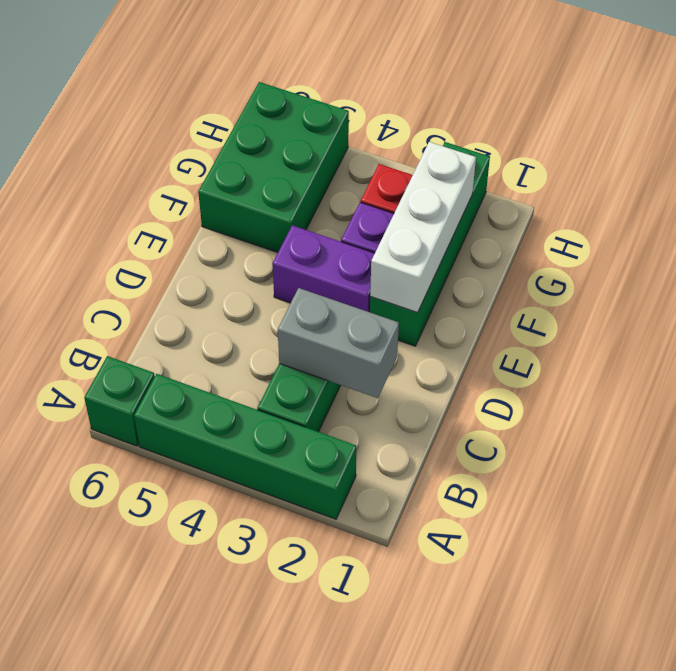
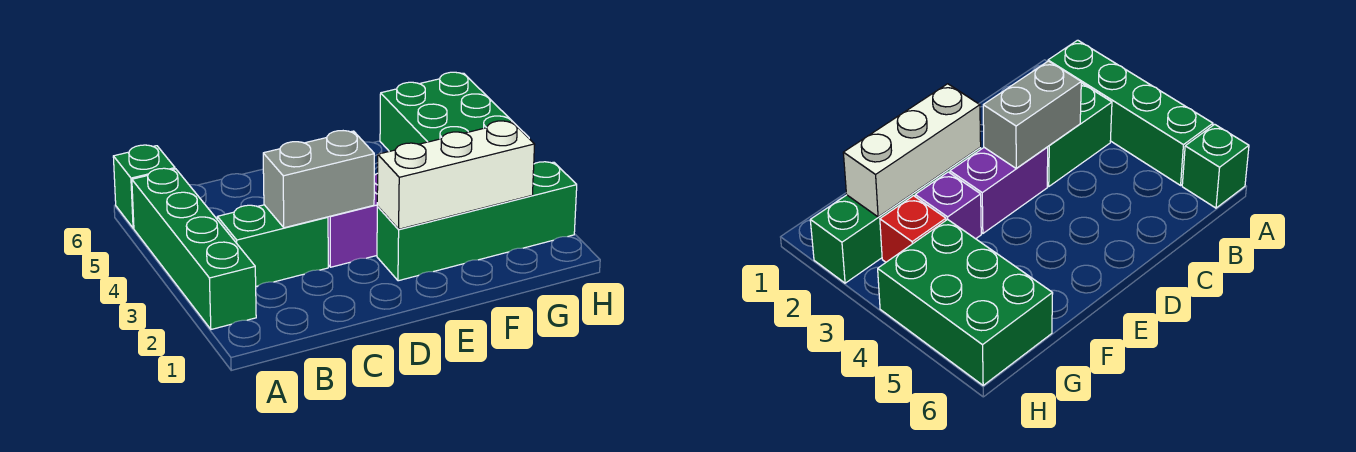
grey 1x2 brick [278,288,399,398] -> grey 1x2 brick turned to [263,131,374,228]
purple 1x2 brick [272,225,375,312] -> purple 1x2 brick turned to [328,173,378,267]
green 2x3 brick [198,82,349,252] -> green 2x3 brick turned to [380,72,529,151]

